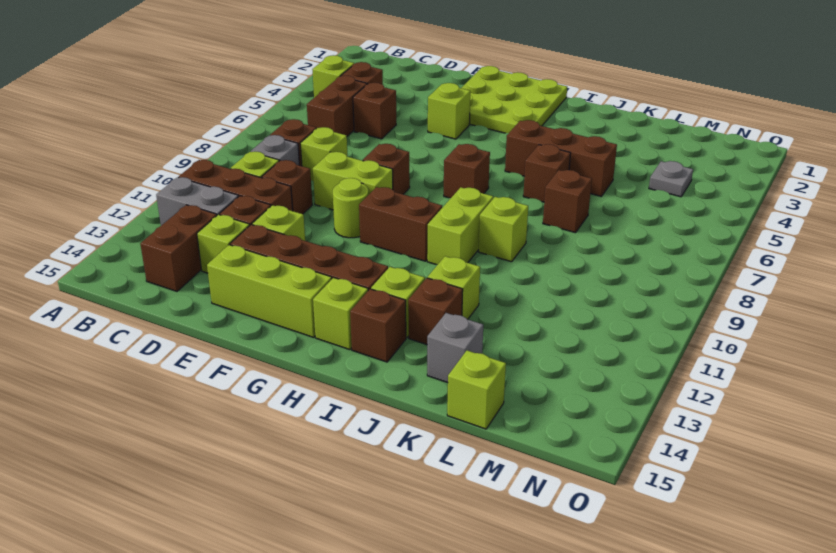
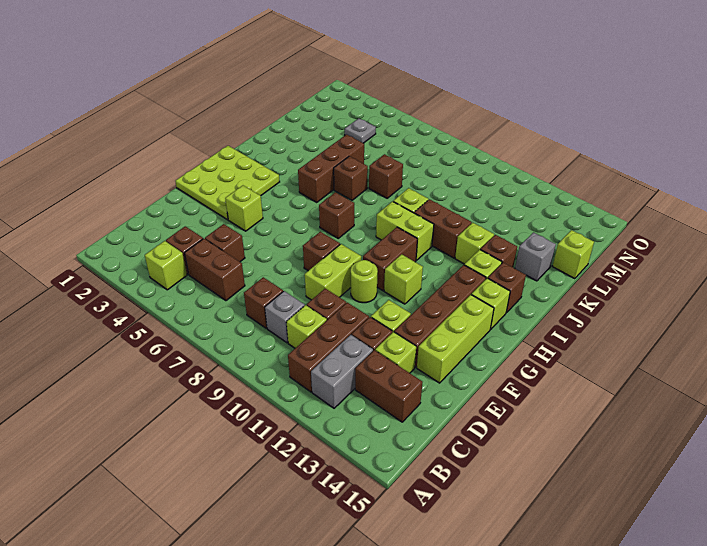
lime 1x1 brick [300,127,348,181] -> lime 1x1 brick moved to [384,254,423,304]
none -> brown 1x2 brick [414,199,472,258]

